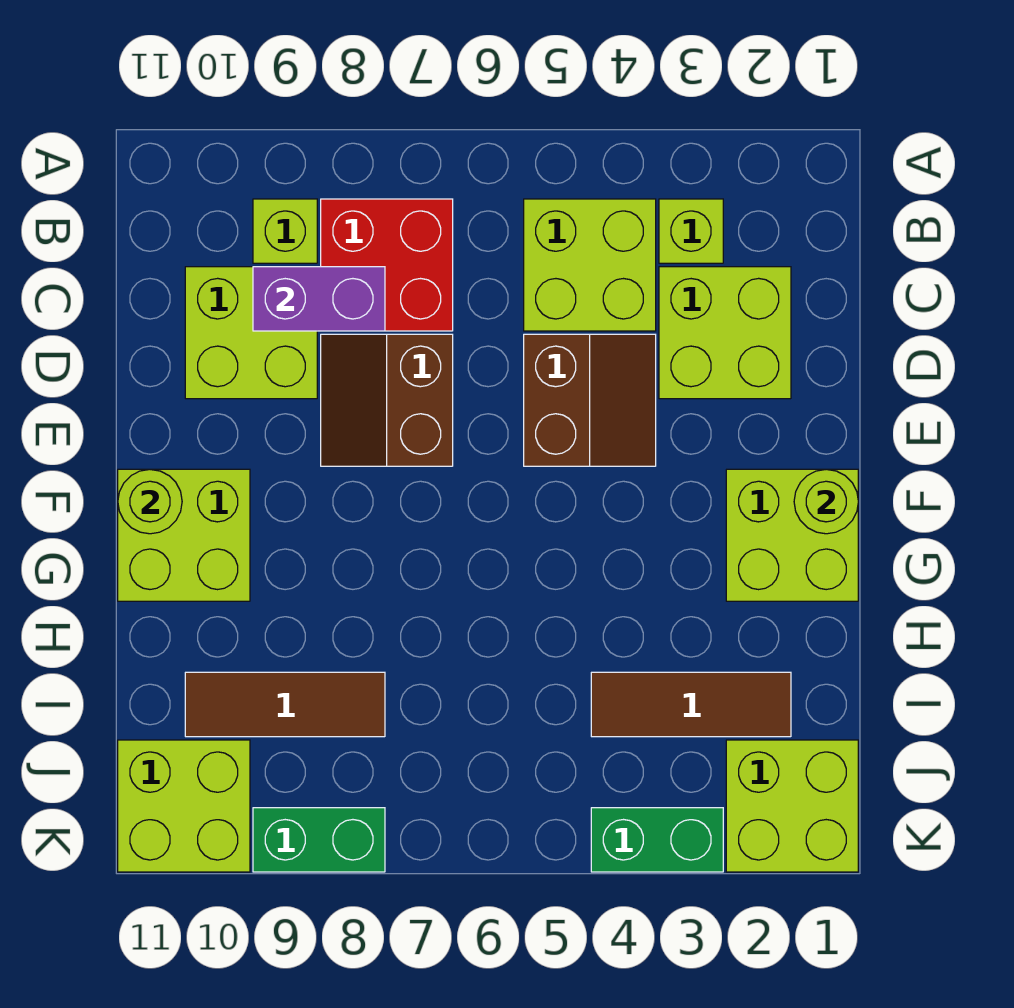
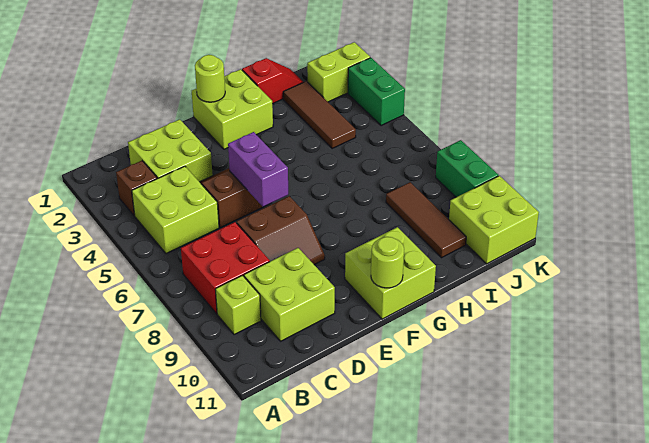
lime 1x1 brick [659,199,723,263] -> brown 1x1 brick [116,161,157,216]
purple 1x2 brick [253,267,385,331] -> purple 1x2 brick moved to [228,132,288,207]
none -> red 1x2 slope [242,58,303,104]
lime 2x2 brick [726,740,858,872] -> lime 1x2 brick [307,42,370,102]

